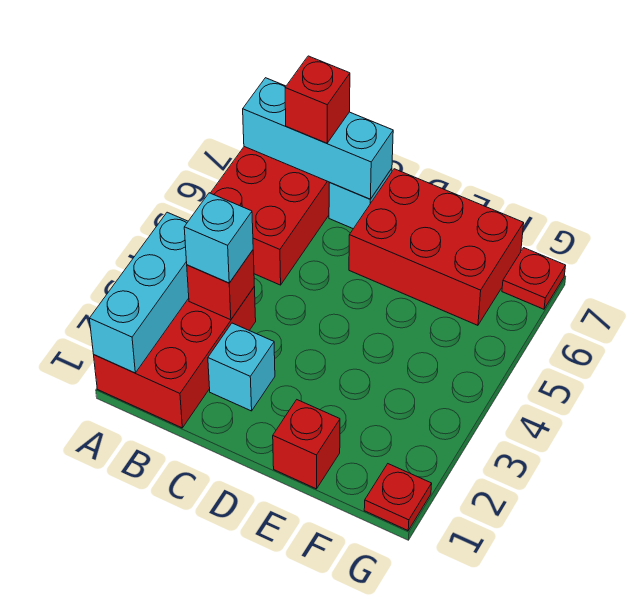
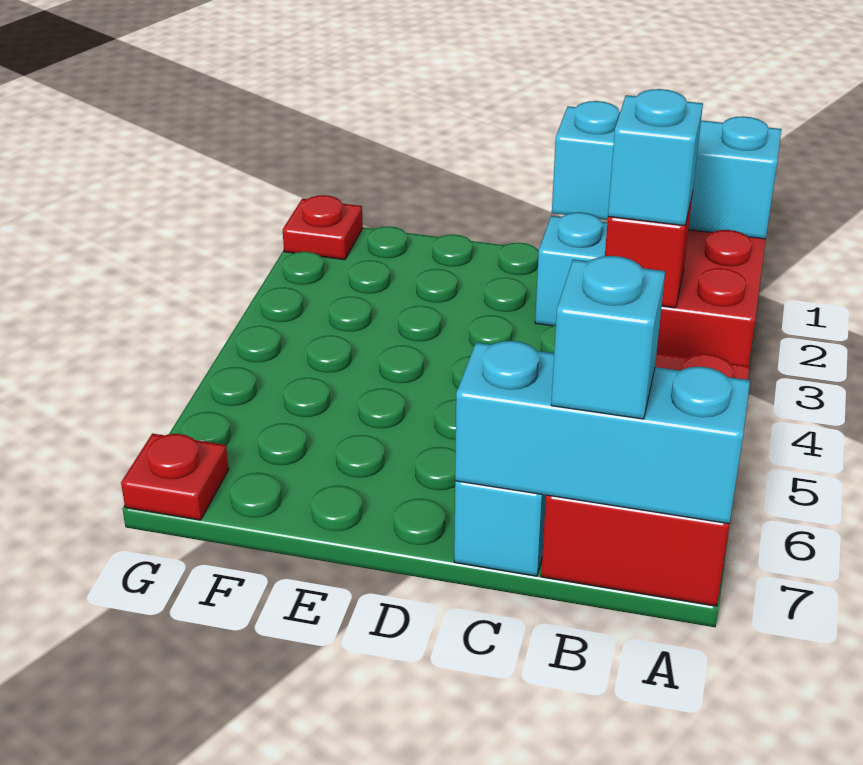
cyan 1x3 brick [89,212,189,373] -> cyan 1x3 brick turned to [552,101,781,239]
red 1x1 brick [285,56,350,143] -> cyan 1x1 brick [551,256,665,419]
red 2x3 brick [349,169,524,325] -> none
red 1x1 brick [273,400,340,489] -> none

